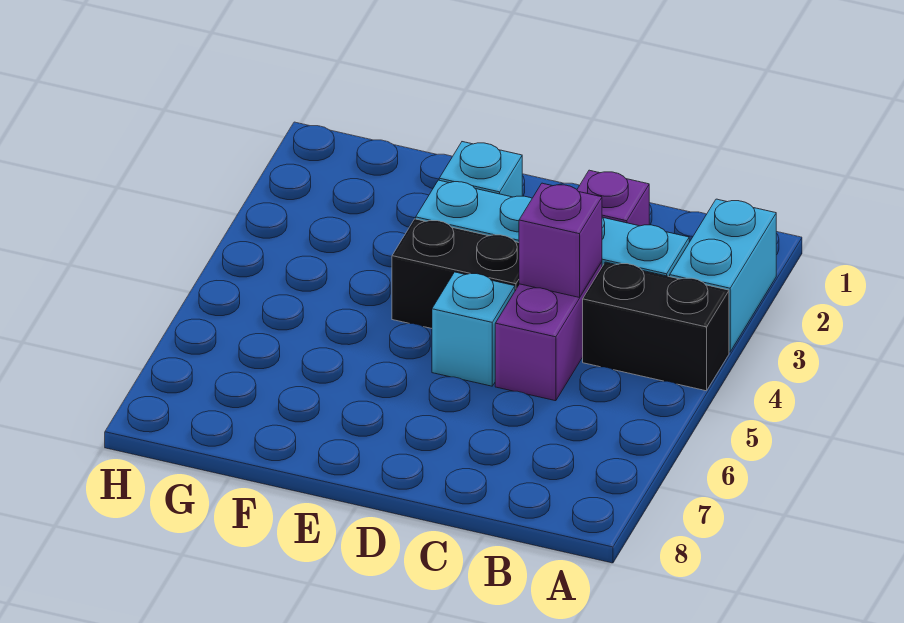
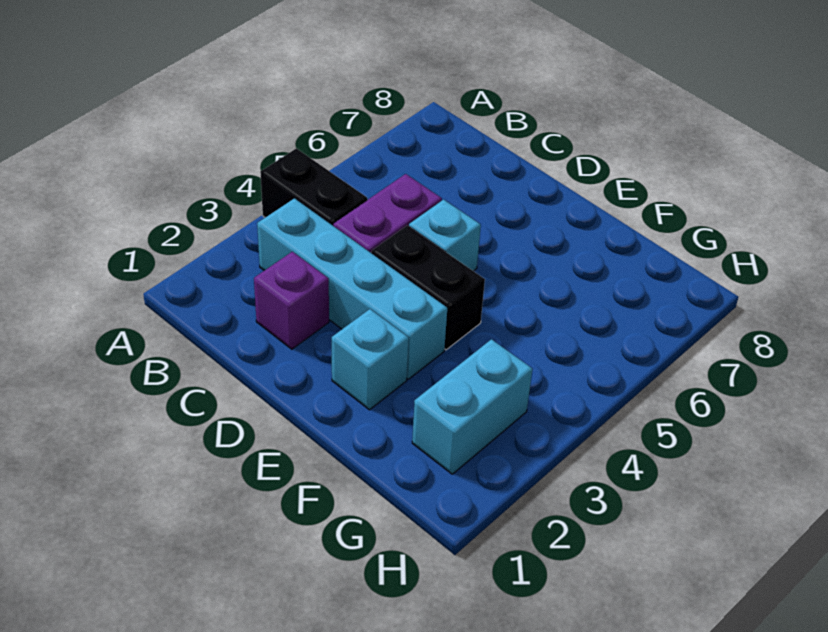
cyan 1x2 brick [670,199,776,352] -> cyan 1x2 brick moved to [412,339,532,474]
purple 1x1 brick [519,183,602,298] -> none

